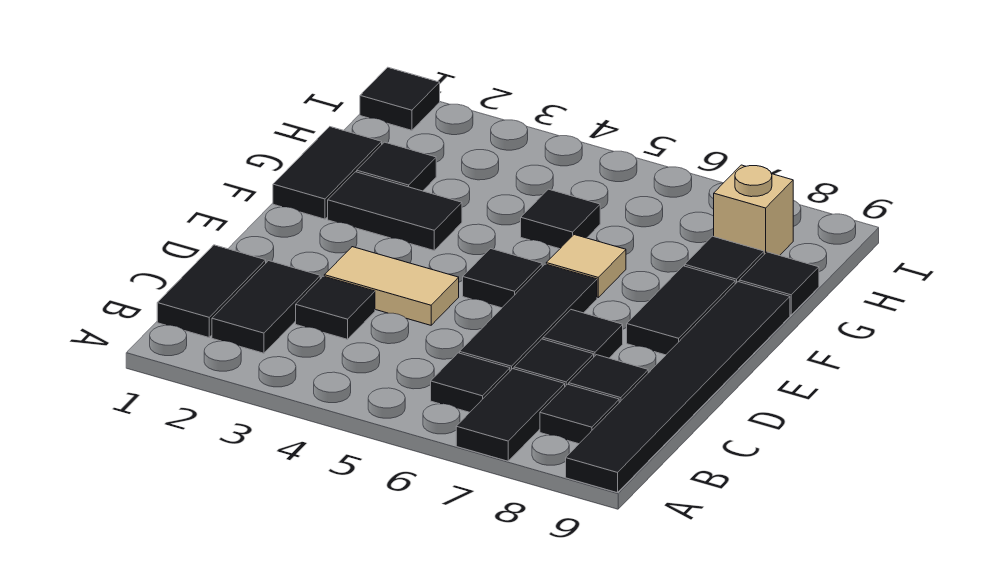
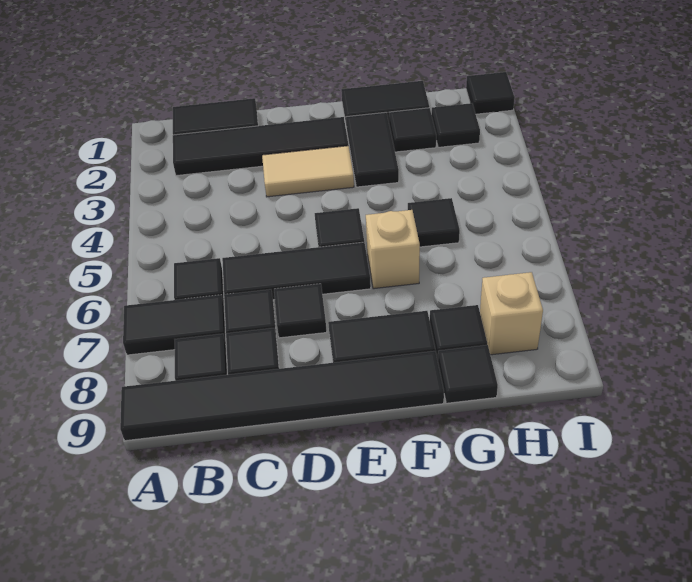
black 1x2 tile [212,261,320,353] -> black 1x4 tile [173,117,348,176]
black 1x1 tile [296,276,375,339] -> black 1x1 tile moved to [432,103,480,147]
tan 1x2 tile [324,247,459,325] -> tan 1x2 tile turned to [262,146,354,197]
tan 1x1 tile [546,235,626,297] -> tan 1x1 brick [366,210,420,289]

